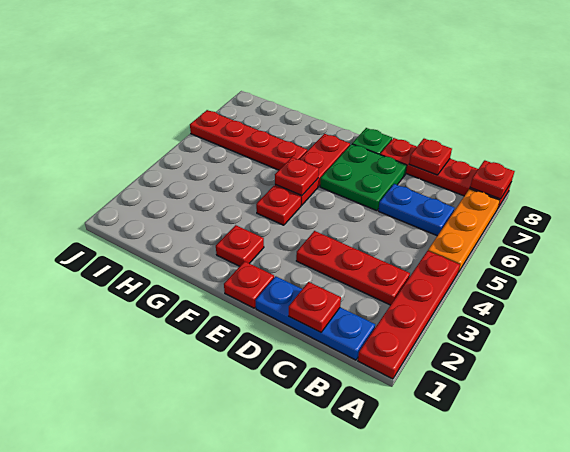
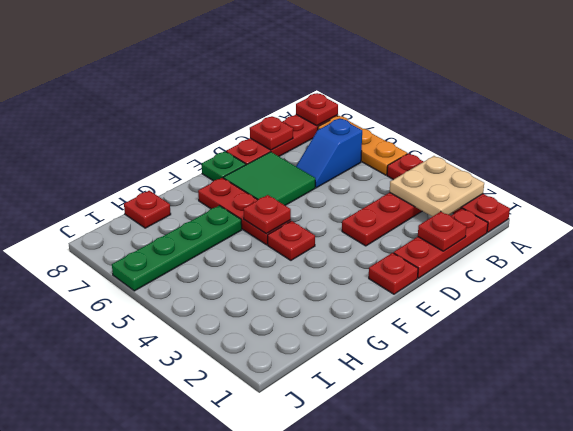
none -> tan 2x2 plate [390,156,484,217]
blue 1x3 plate [255,276,375,360] -> red 1x3 plate [394,209,488,278]
blue 1x2 plate [378,184,454,236] -> blue 1x2 slope [296,118,362,188]
green 2x2 plate [320,144,407,211] -> green 2x2 tile [223,152,315,206]
red 1x1 plate [216,225,264,266] -> red 1x1 plate moved to [124,191,171,228]
red 1x4 plate [190,110,307,170] -> green 1x4 plate [112,206,242,291]

